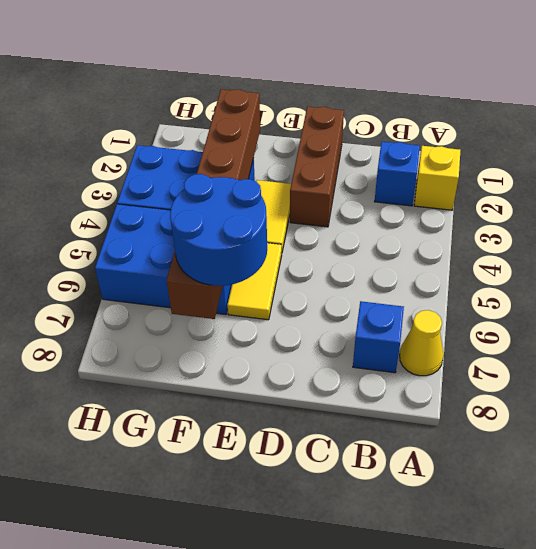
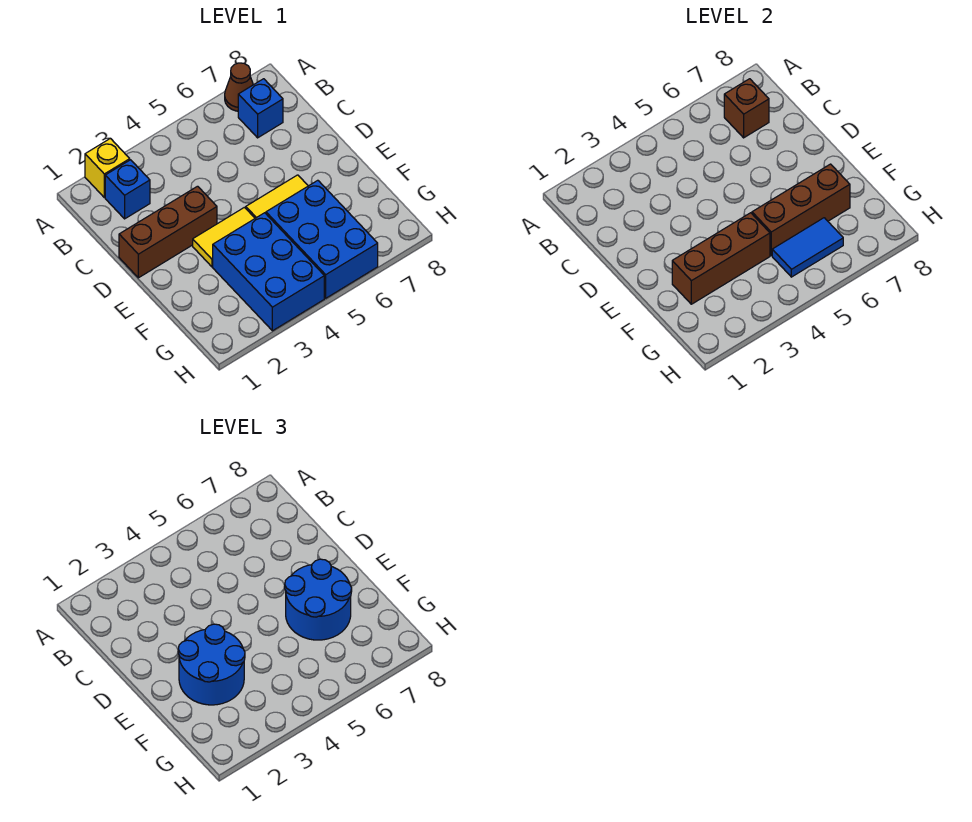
yellow 1x1 cone [400,310,444,376] -> brown 1x1 cone [225,63,253,111]
none -> brown 1x1 brick [724,79,769,138]
none -> blue 2x2 round brick [178,624,245,705]
none -> blue 1x2 tile [772,218,843,277]

